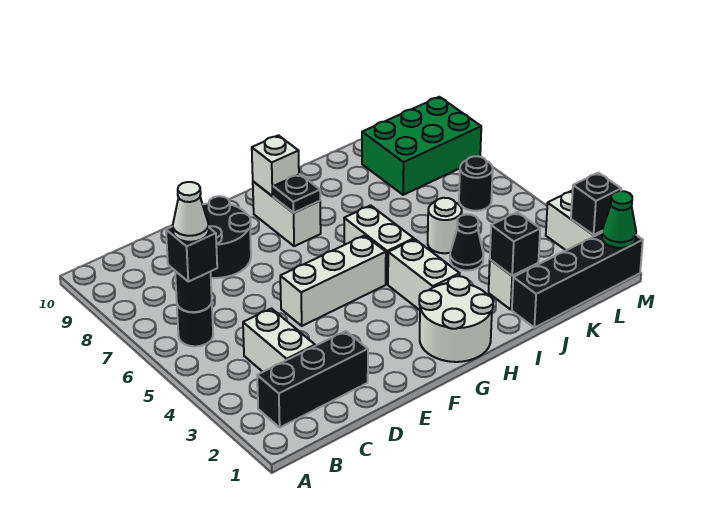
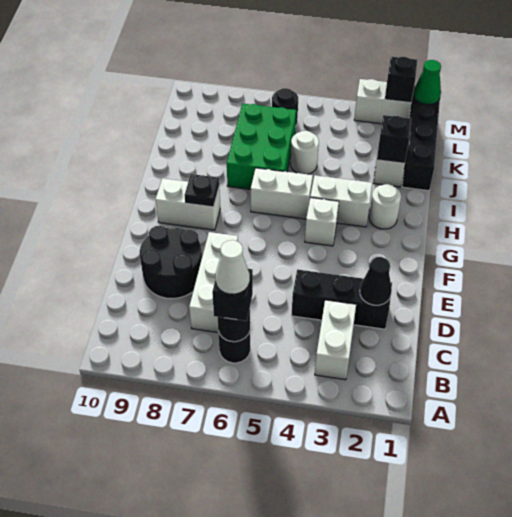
black 1x3 brick [257,331,368,427] -> black 1x3 brick turned to [291,269,392,329]
white 1x2 brick [243,308,315,372] -> white 1x2 brick turned to [315,300,356,380]
white 1x3 brick [280,235,386,326] -> white 1x3 brick moved to [189,232,238,332]
white 2x2 round brick [419,276,493,362] -> white 1x1 round brick [369,184,401,229]
white 1x1 brick [252,135,299,196] -> white 1x1 brick moved to [305,198,339,246]
black 1x1 cone [450,214,484,270] -> black 1x1 cone moved to [360,257,392,305]
green 2x3 brick [362,97,481,195] -> green 2x3 brick moved to [227,104,296,190]

